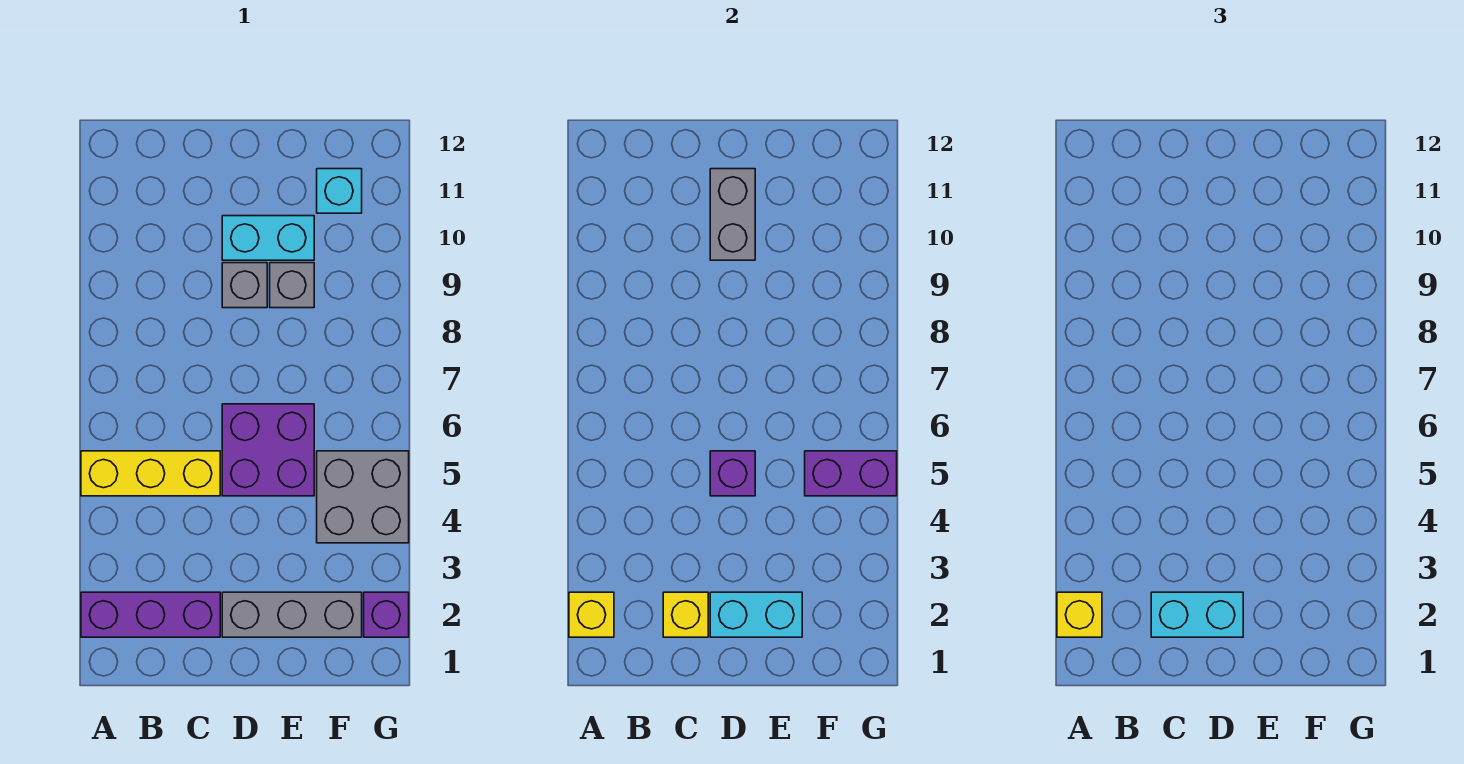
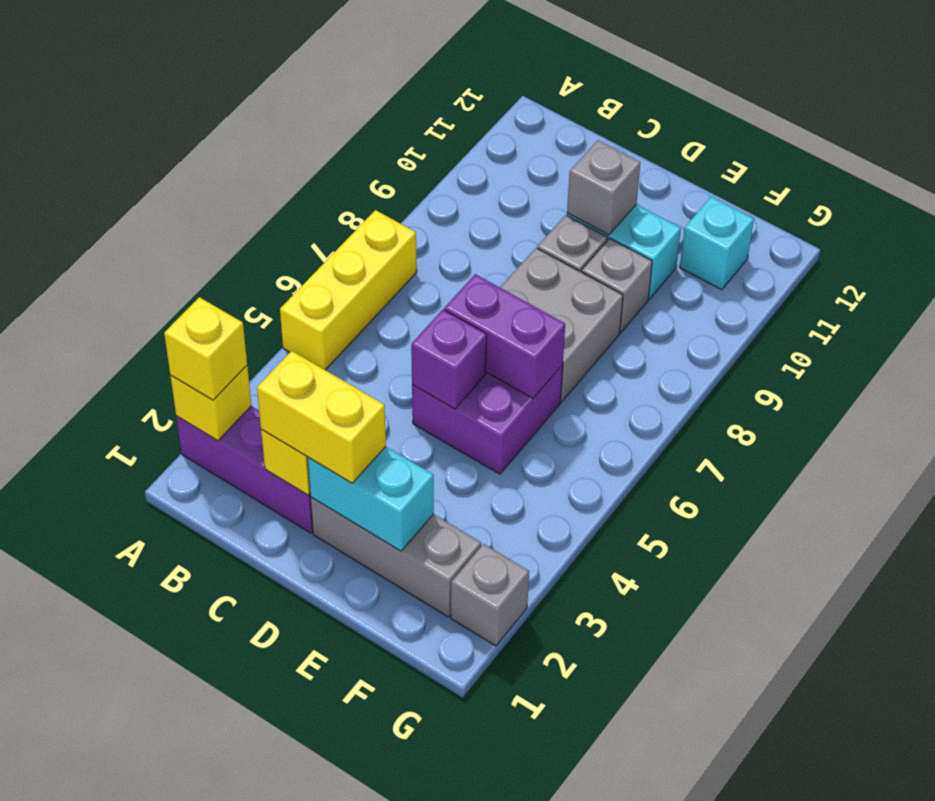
yellow 1x3 brick [81,451,220,496] -> yellow 1x3 brick turned to [280,210,417,370]
cyan 1x2 brick [1151,592,1243,637] -> yellow 1x2 brick [257,351,386,483]
grey 1x2 brick [710,169,755,260] -> grey 1x1 brick [567,140,641,235]
grey 2x2 brick [317,451,409,543] -> grey 2x2 brick moved to [500,248,623,402]
purple 1x2 brick [805,451,897,496] -> purple 1x2 brick moved to [444,274,565,398]
purple 1x1 brick [364,592,409,637] -> grey 1x1 brick [451,544,529,646]

